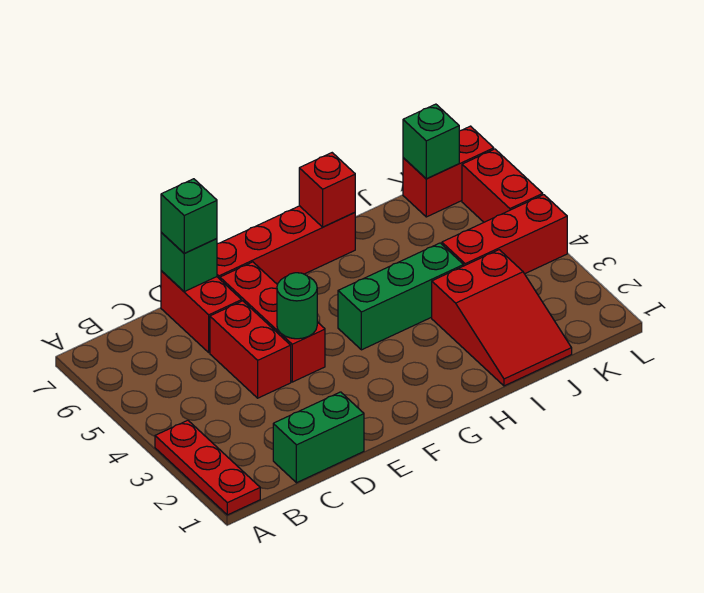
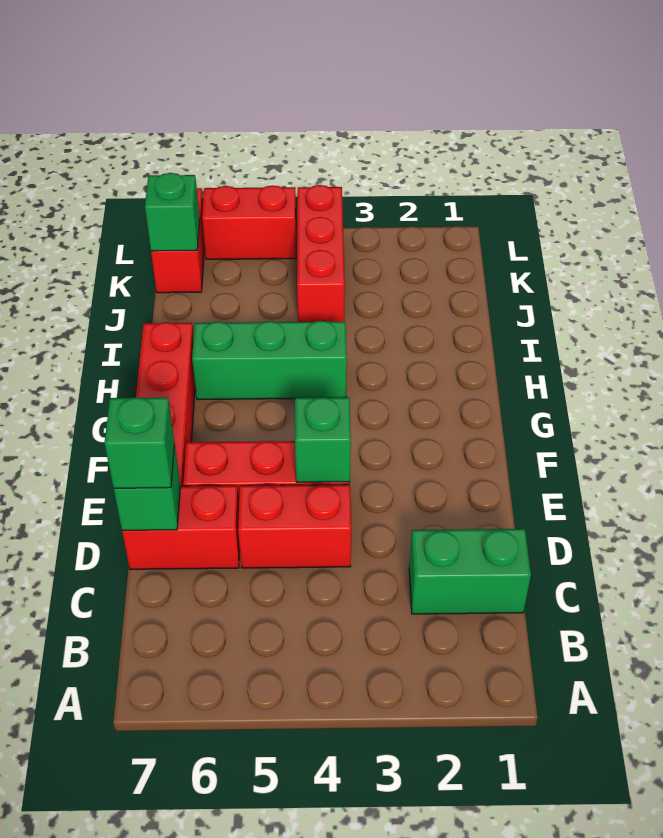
red 1x3 plate [155,420,260,515] -> none
green 1x2 brick [273,392,364,483] -> green 1x2 brick turned to [409,529,531,614]
green 1x1 round brick [277,273,317,339] -> green 1x1 brick [295,397,351,482]
green 1x3 brick [338,243,463,350] -> green 1x3 brick turned to [192,321,347,400]
red 1x1 brick [299,153,355,227] -> none
red 2x3 slope [432,250,572,386] -> none

